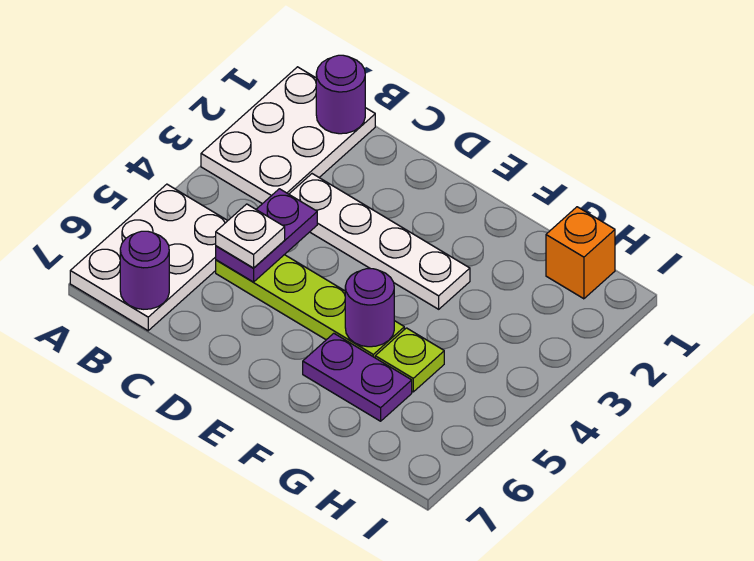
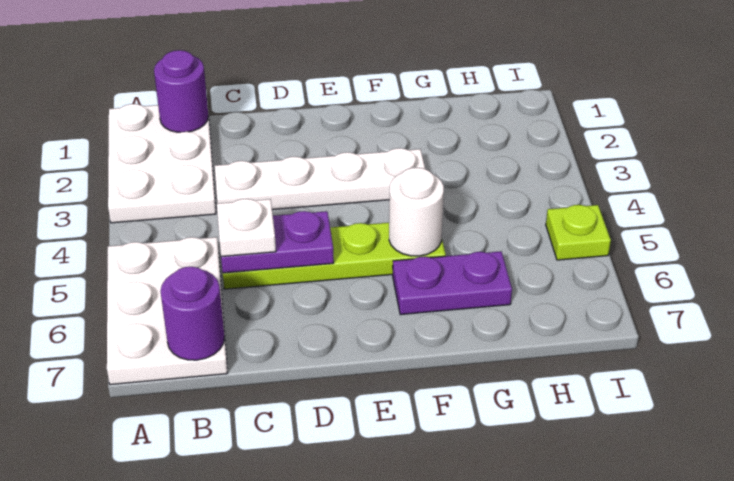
purple 1x2 plate [216,189,317,282] -> purple 1x2 plate turned to [221,211,334,273]
purple 1x1 round brick [345,269,394,347] -> white 1x1 round brick [389,168,444,256]
lime 1x1 plate [375,328,444,392] -> lime 1x1 plate moved to [546,205,611,260]
orange 1x1 brick [546,207,615,299] -> none

